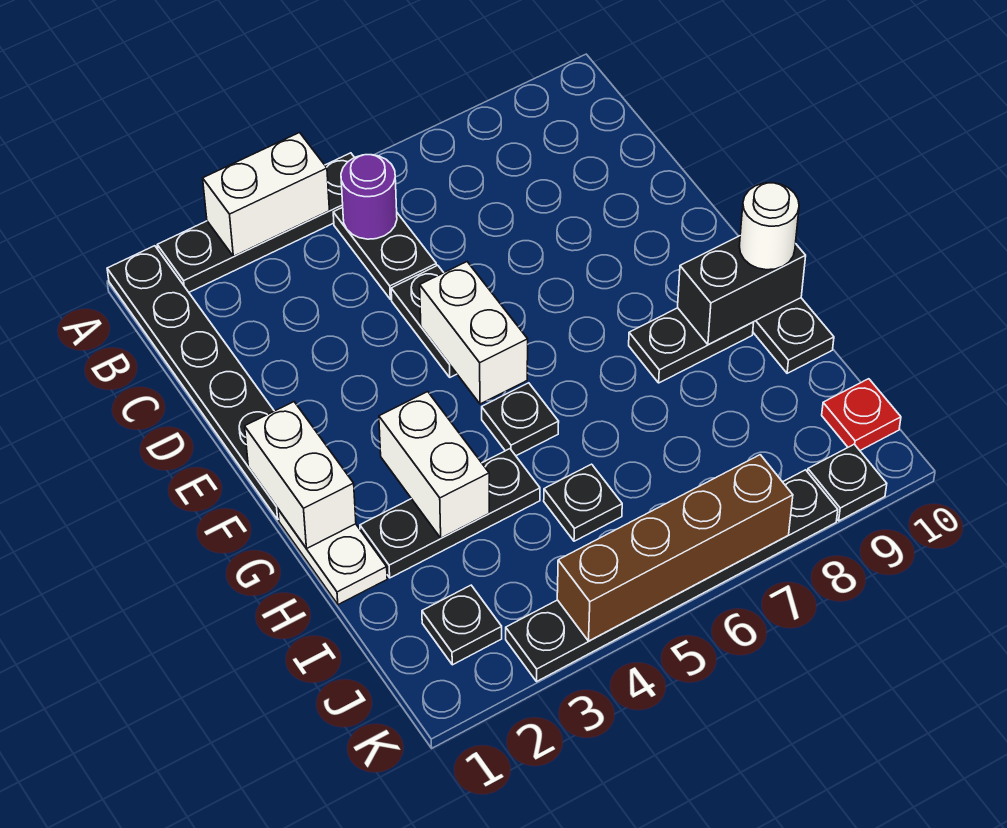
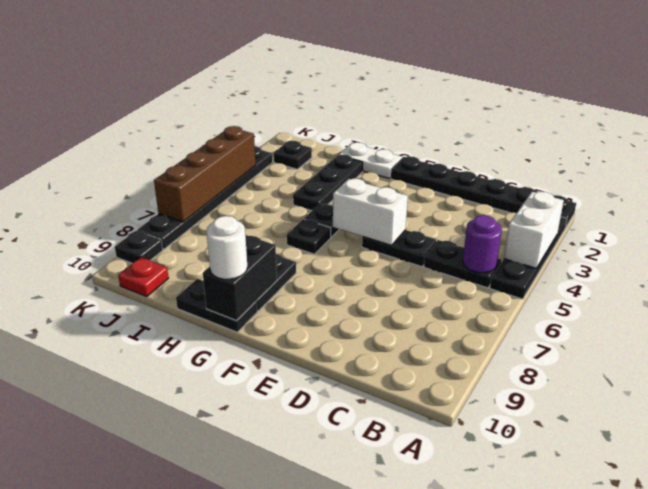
white 1x2 brick [245,402,356,549] -> none
white 1x2 brick [379,392,489,538] -> none
black 1x1 plate [544,464,622,541] -> black 1x1 plate moved to [287,219,331,254]

